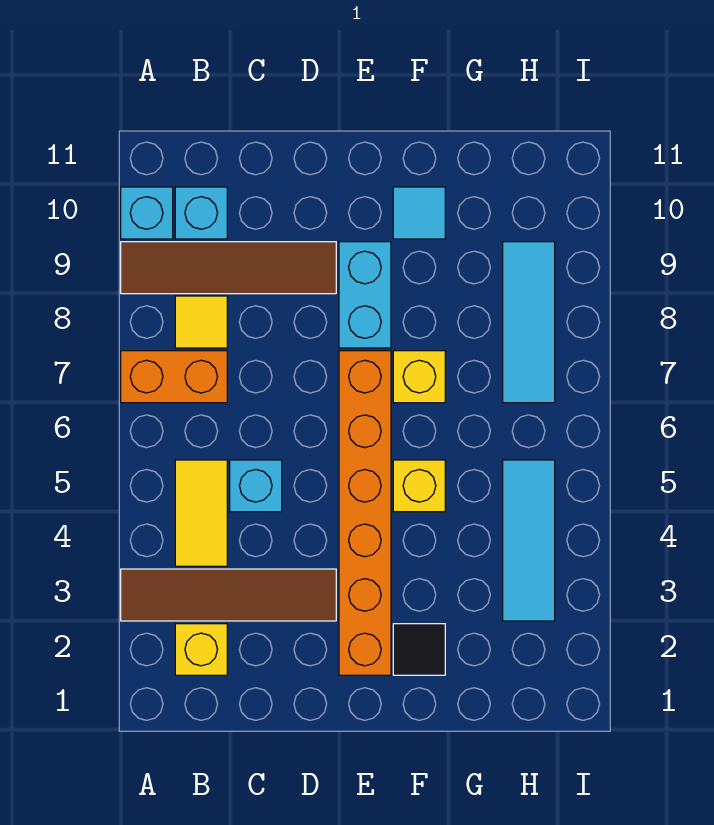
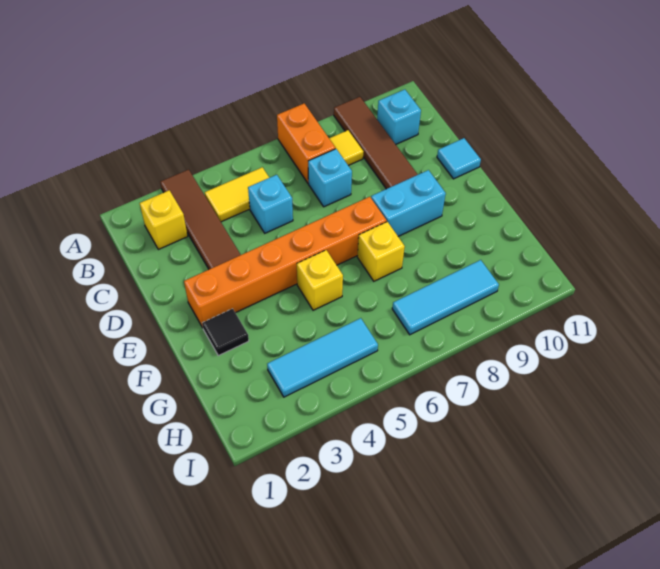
cyan 1x1 brick [121,187,173,239] -> cyan 1x1 brick moved to [308,149,352,207]
cyan 1x1 tile [393,187,445,239] -> cyan 1x1 tile moved to [437,138,481,179]

